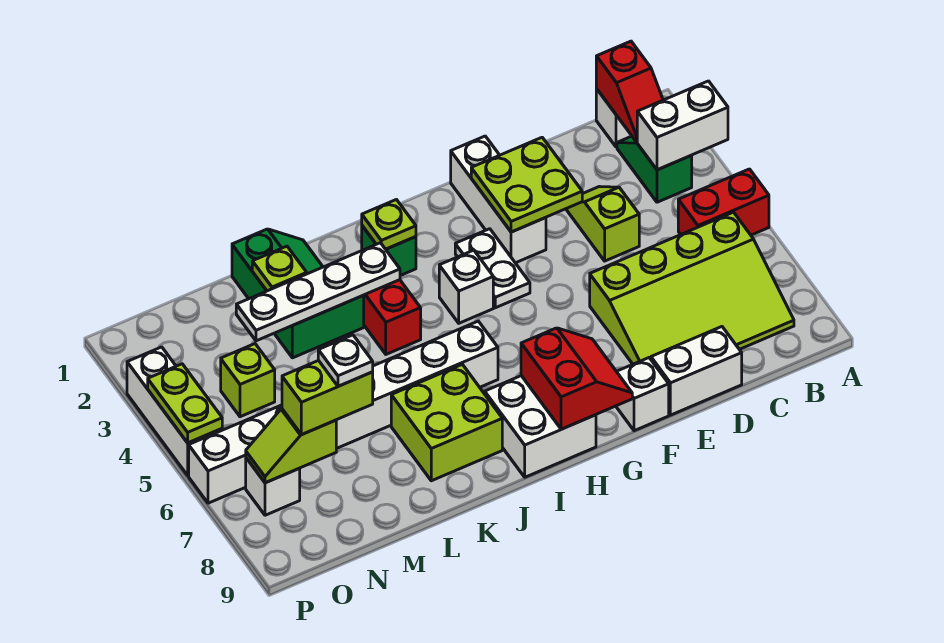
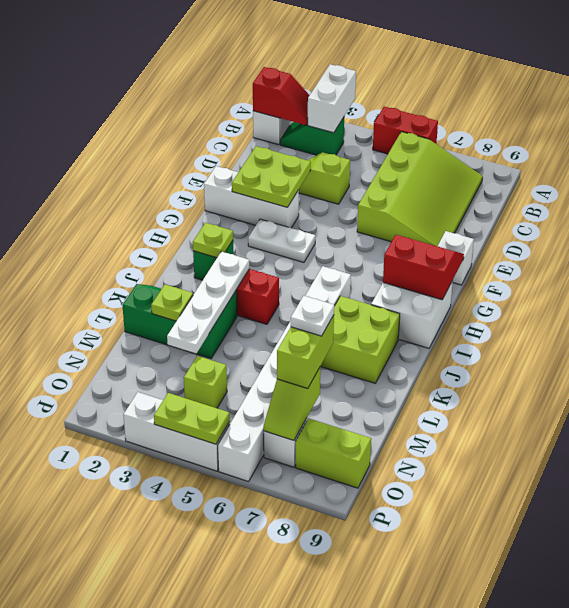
red 1x2 brick [678,169,769,235] -> red 1x2 brick turned to [373,107,438,154]
white 1x2 brick [651,327,742,415] -> none
white 1x1 brick [439,250,493,323] -> none
none -> lime 1x2 brick [296,418,371,488]

